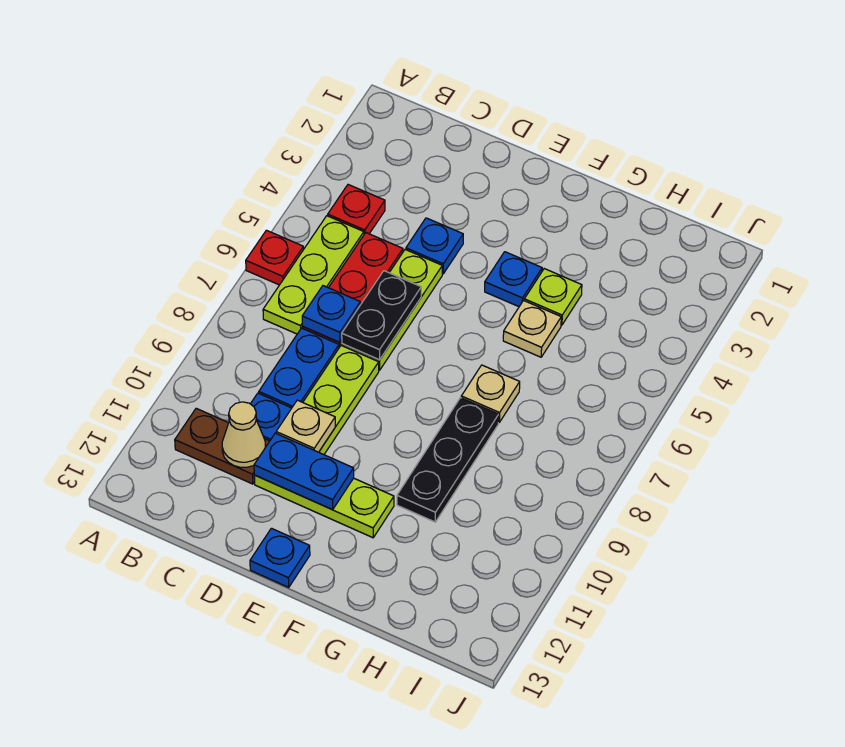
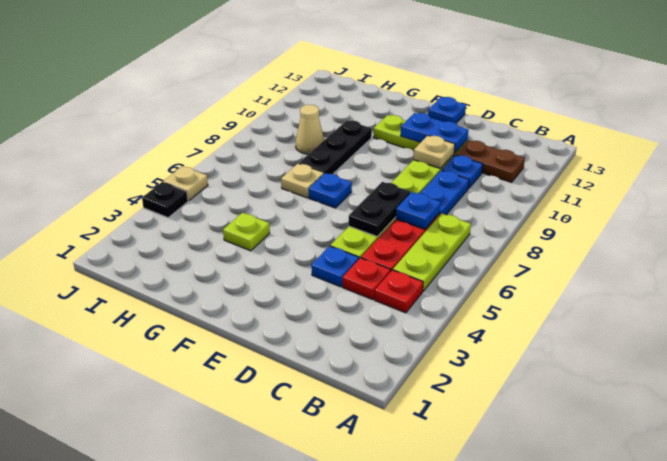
red 1x1 plate [246,230,303,285] -> red 1x1 plate moved to [343,258,391,300]
tan 1x1 cone [222,402,266,467] -> tan 1x1 cone moved to [296,105,324,154]
blue 1x1 plate [485,252,542,307] -> blue 1x1 plate moved to [309,173,352,208]
tan 1x1 plate [503,301,561,357] -> tan 1x1 plate moved to [163,166,208,201]
none -> black 1x1 plate [142,182,188,218]

